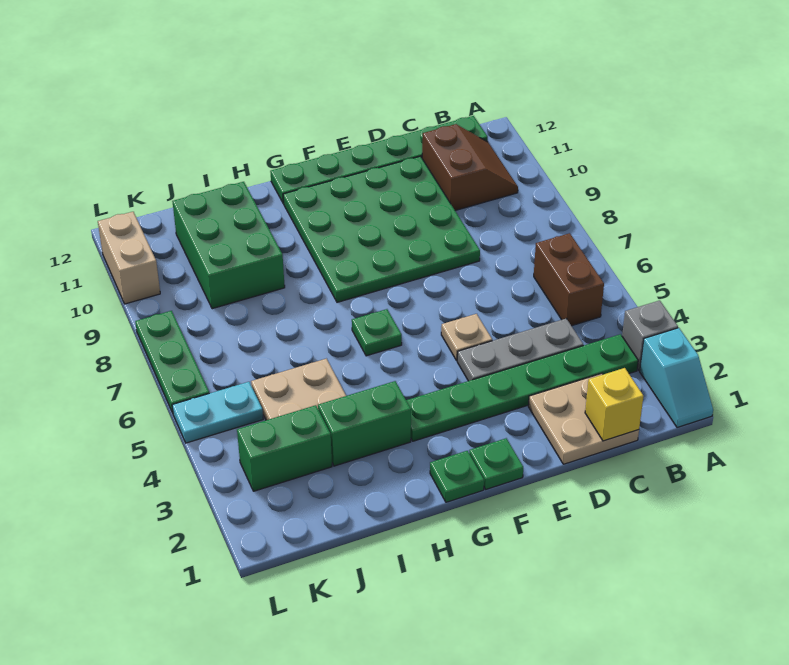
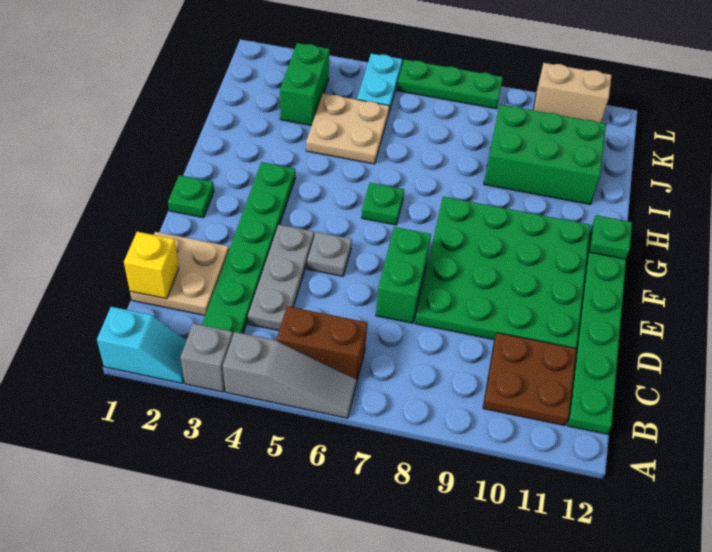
cyan 1x2 slope [640,328,713,428] -> cyan 1x2 slope turned to [97,307,187,383]
none -> grey 1x3 slope [223,332,357,418]
brown 2x2 slope [422,124,518,210] -> brown 2x2 plate [483,333,576,426]
tan 1x1 plate [441,314,492,360] -> grey 1x1 plate [307,232,352,276]
green 1x1 plate [430,451,484,502] -> green 1x1 plate moved to [589,215,632,259]
green 1x2 brick [318,381,411,466] -> green 1x2 brick moved to [376,227,431,323]

